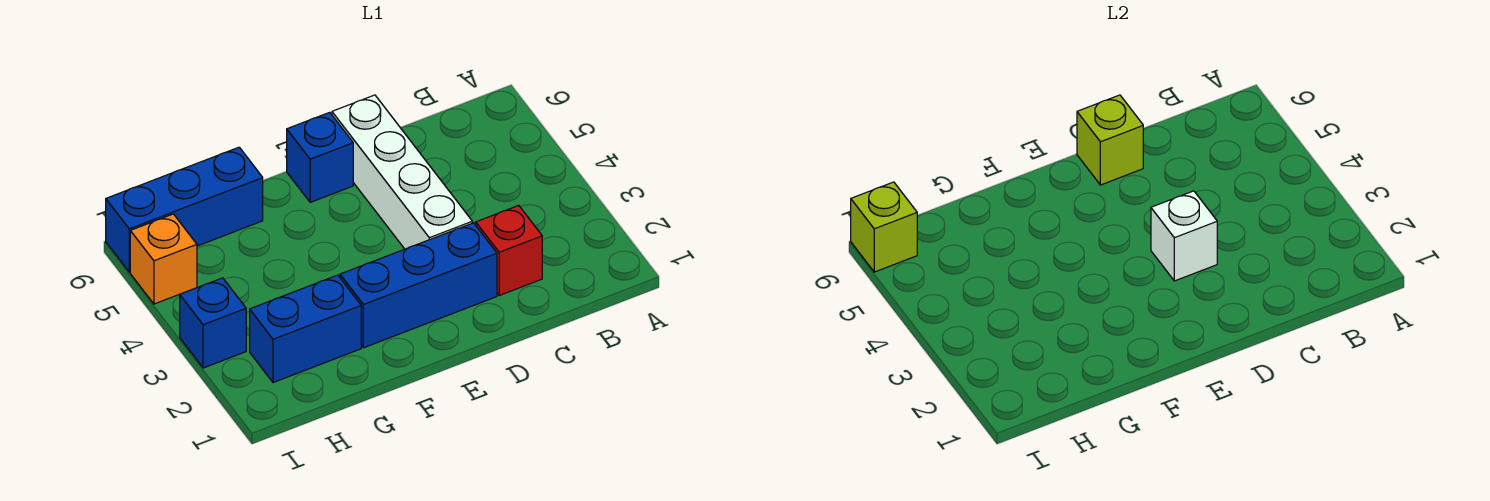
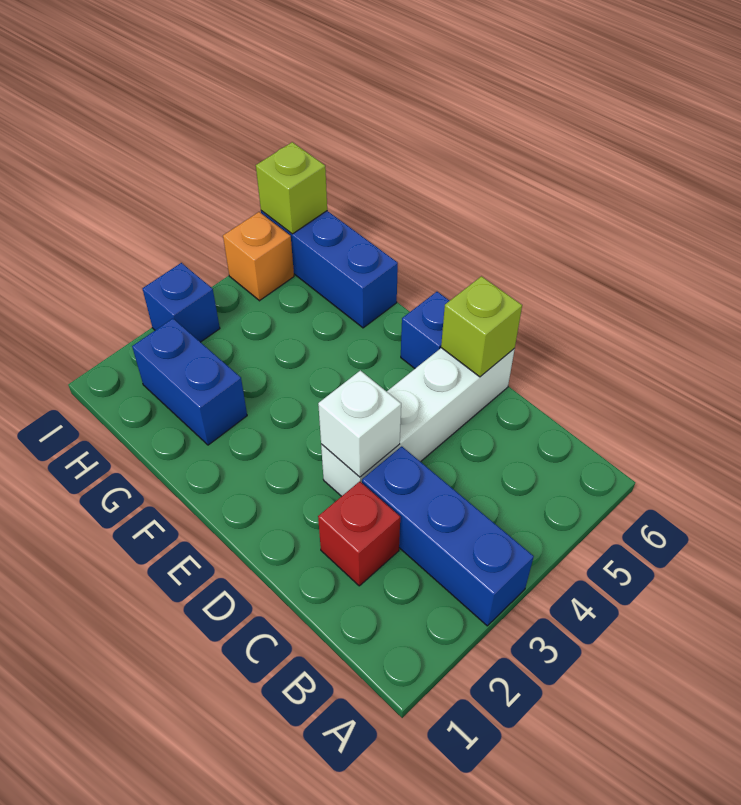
blue 1x3 brick [340,223,497,348] -> blue 1x3 brick moved to [362,446,534,626]

